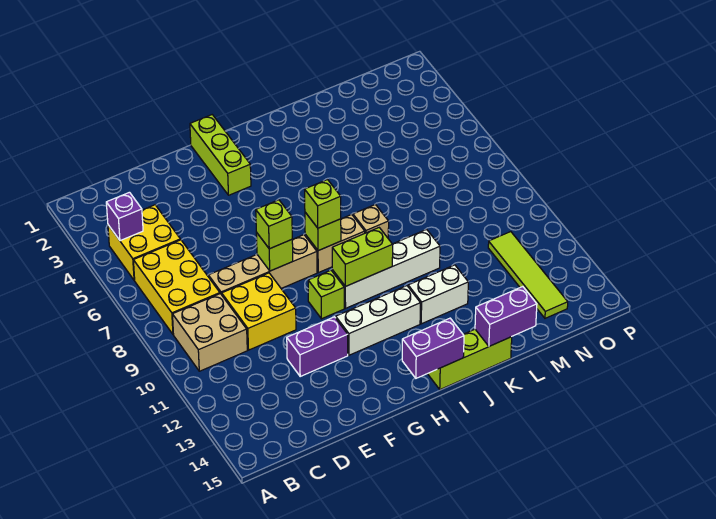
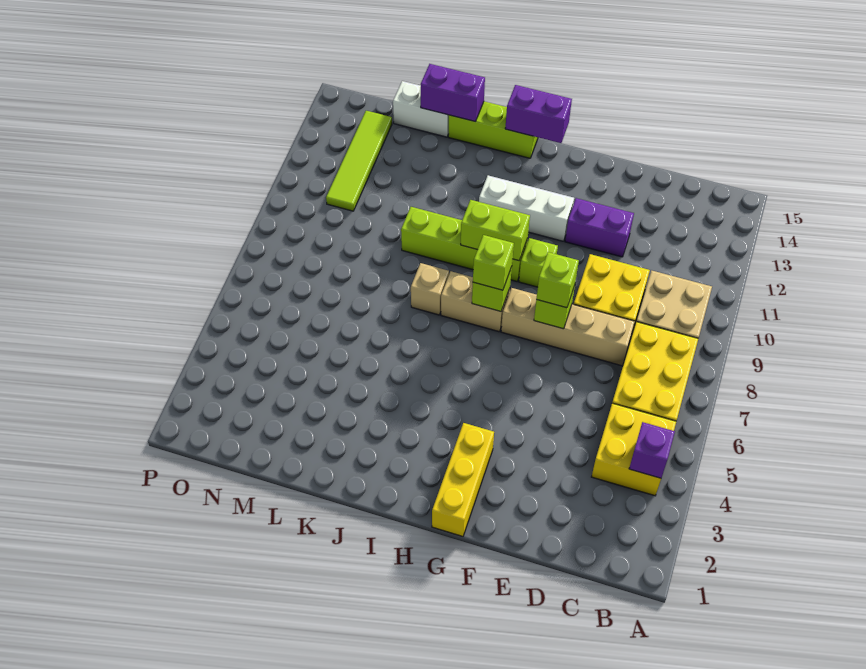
lime 1x3 brick [190,115,251,195] -> yellow 1x3 brick [432,423,494,536]
white 1x4 brick [332,229,440,308] -> lime 1x4 brick [401,207,528,281]
white 1x2 brick [408,265,468,324] -> white 1x2 brick moved to [393,81,449,137]

